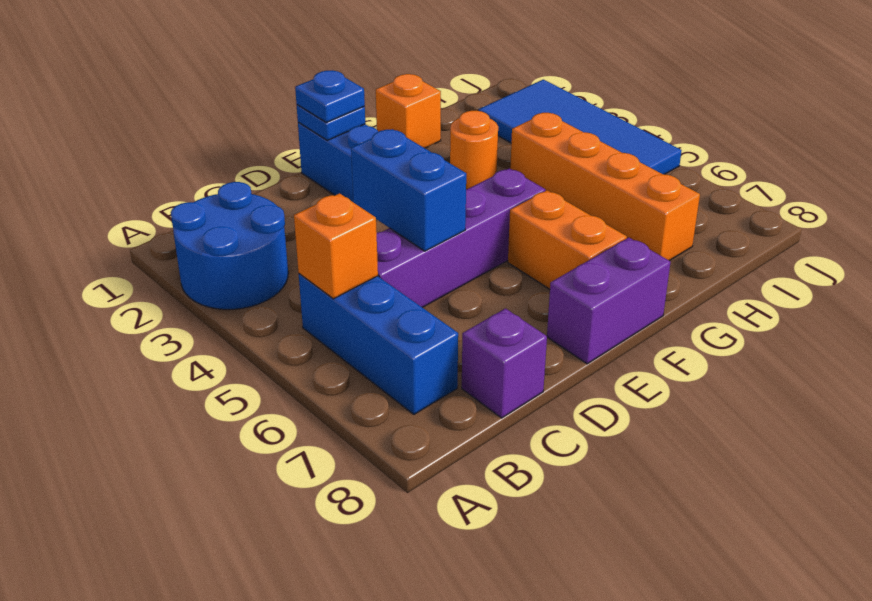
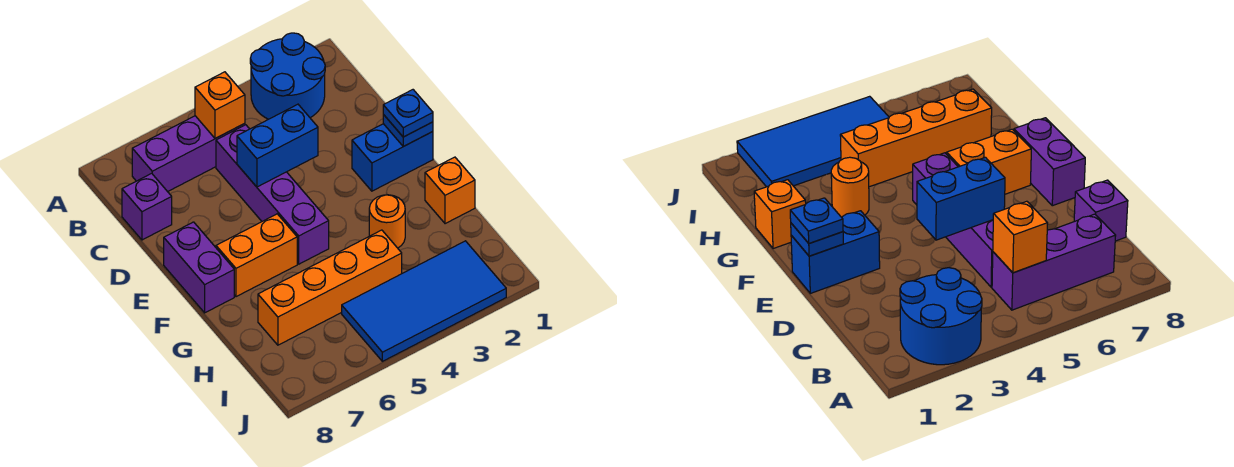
blue 1x3 brick [299,274,458,414] -> purple 1x3 brick [132,116,245,192]

